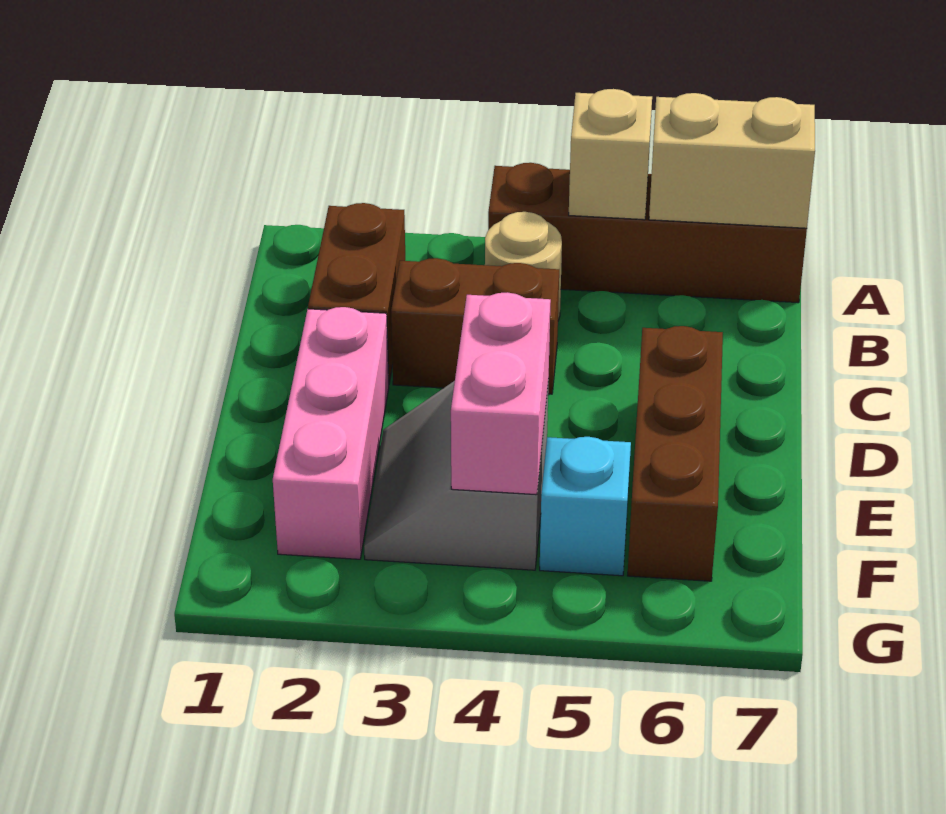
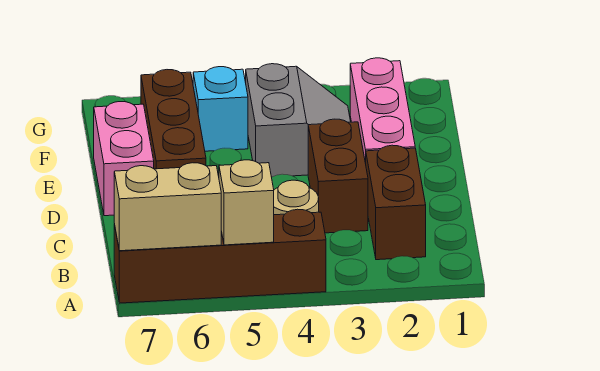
brown 1x2 brick [391,258,559,394] -> brown 1x2 brick turned to [308,119,368,233]
pink 1x2 brick [451,292,551,495] -> pink 1x2 brick moved to [94,102,154,216]

